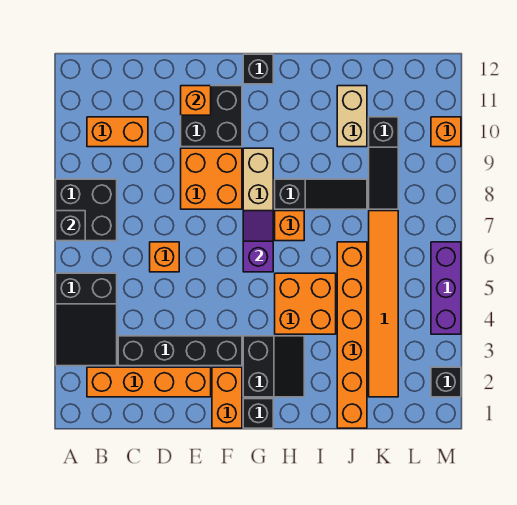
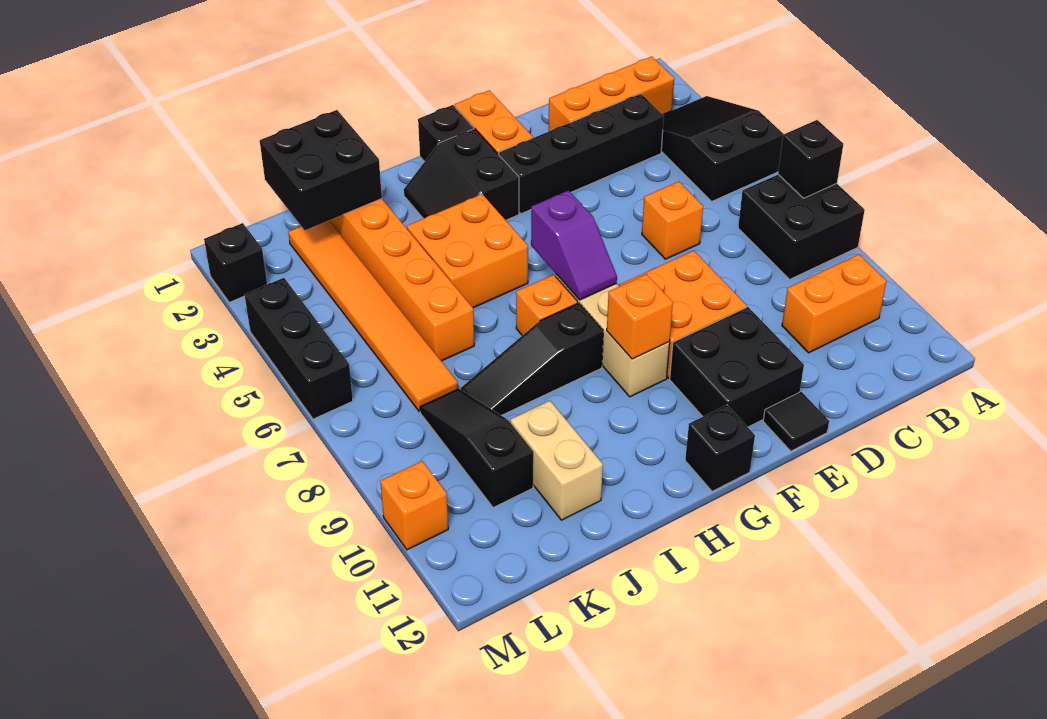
orange 1x4 brick [87,367,211,397] -> orange 1x3 brick [549,57,674,131]
orange 1x1 brick [181,86,211,115] -> orange 1x1 brick moved to [607,274,673,359]
none -> black 1x1 tile [763,392,829,451]
none -> black 2x2 brick [260,110,382,230]
purple 1x3 brick [431,242,461,334] -> black 1x3 brick [245,278,353,419]

